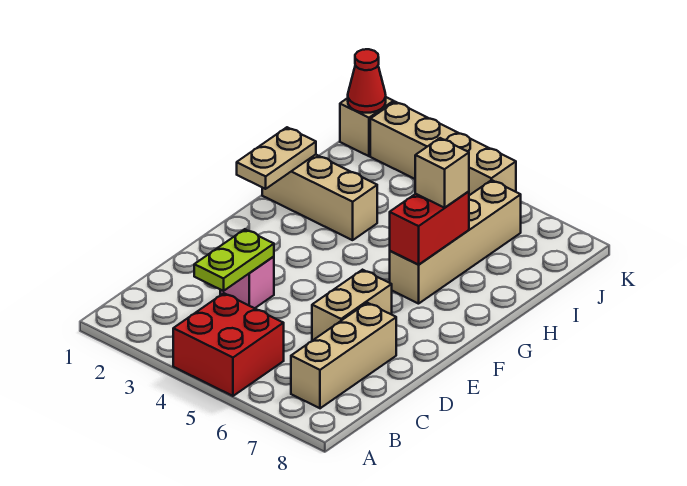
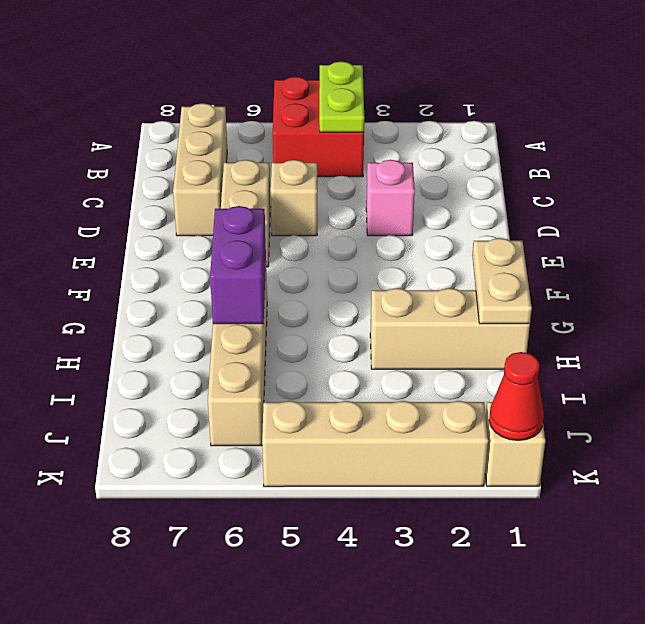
lime 1x2 plate [194,229,274,291] -> lime 1x2 plate moved to [319,61,364,132]
red 1x2 brick [390,191,469,265] -> purple 1x2 brick [210,206,266,324]
tan 1x1 brick [415,138,469,208] -> tan 1x1 brick moved to [271,160,317,236]

